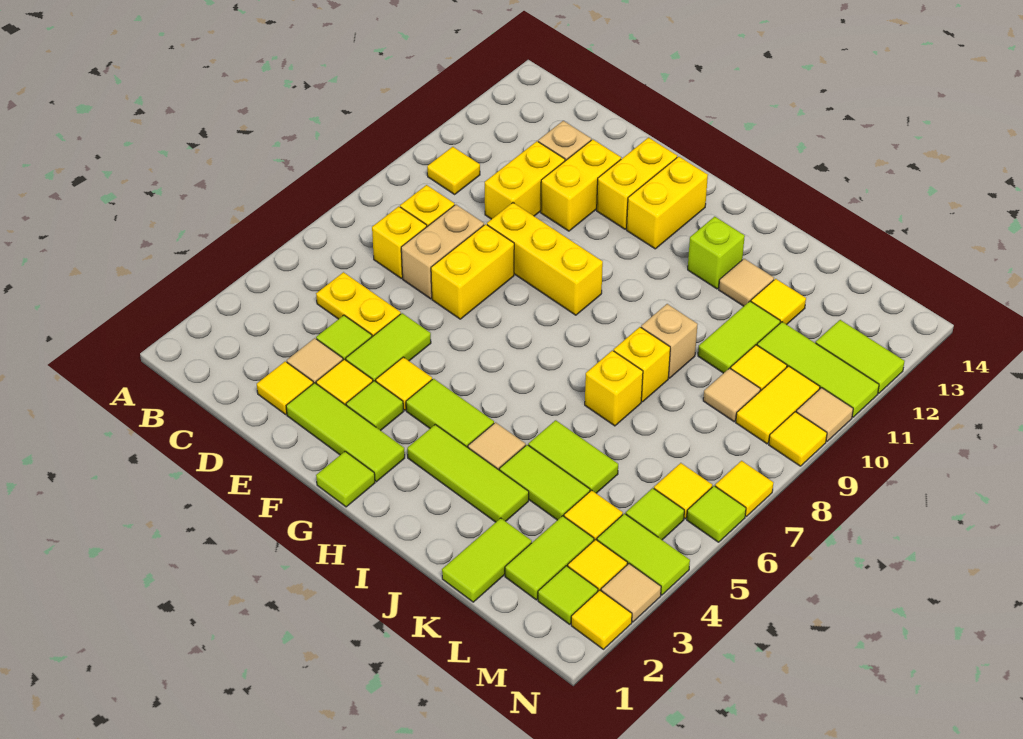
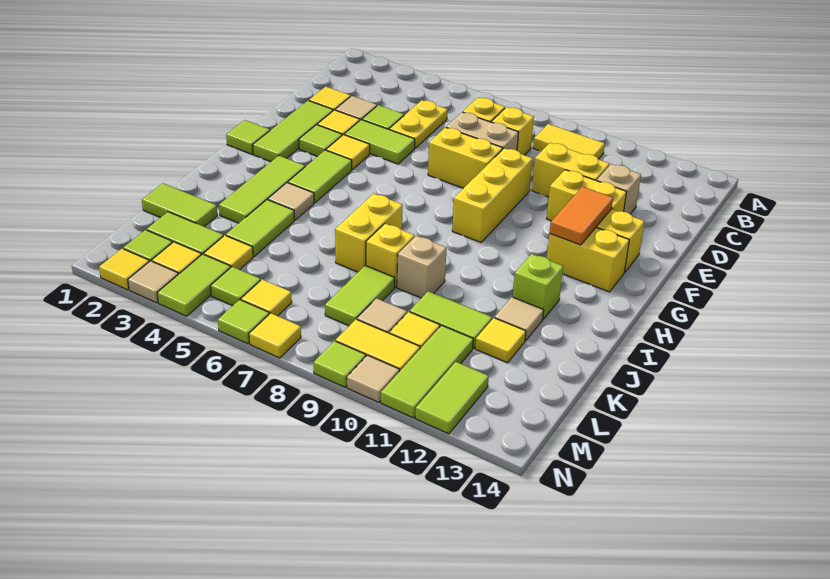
yellow 1x1 tile [427,147,480,194] -> yellow 1x2 tile [533,124,605,159]
none -> orange 1x2 tile [550,187,613,245]
lime 1x2 tile [528,420,618,493] -> lime 1x2 tile moved to [325,266,395,326]
yellow 1x1 brick [585,350,643,426] -> yellow 1x2 brick [335,194,403,272]
yellow 1x1 tile [769,412,827,466] -> lime 1x1 tile [314,341,366,387]

